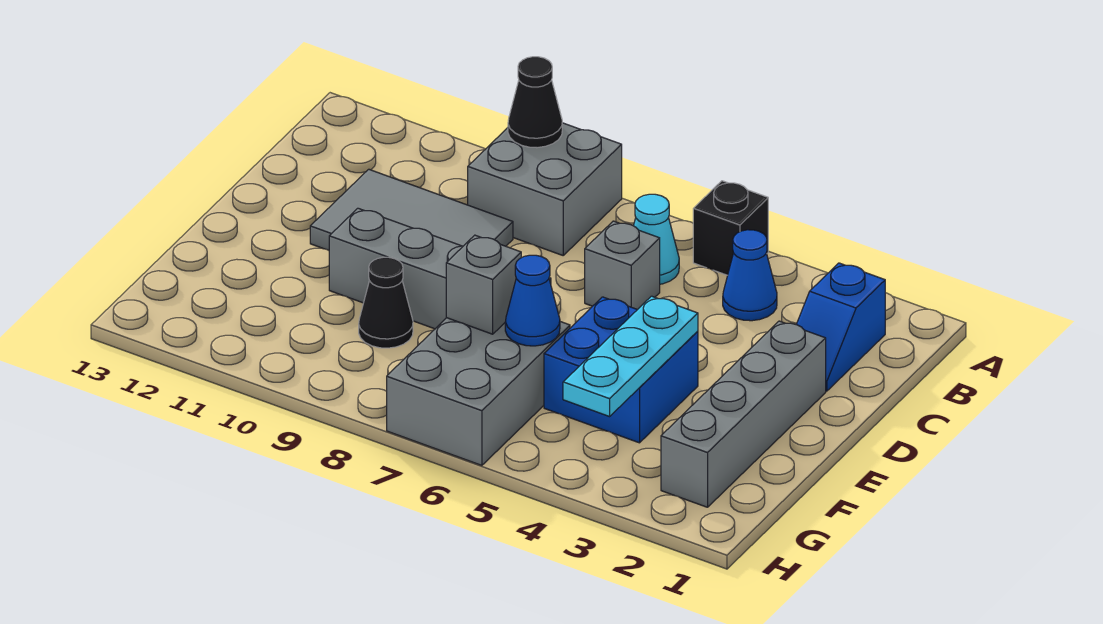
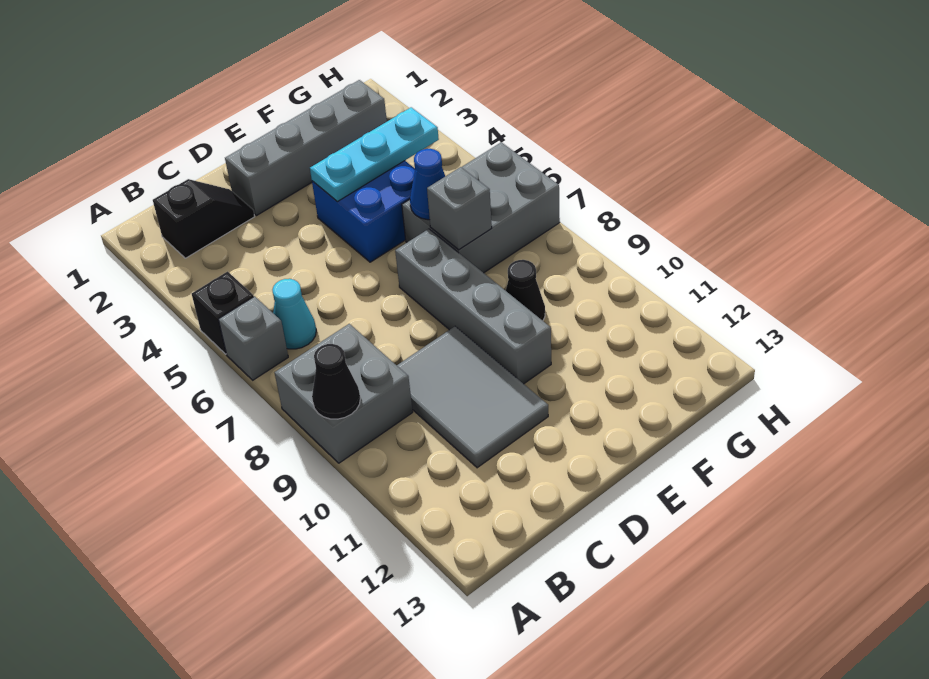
blue 1x2 slope [796,263,885,391] -> black 1x2 slope [153,179,255,258]
blue 1x1 cone [723,230,777,321] -> none
grey 1x1 brick [585,221,660,310] -> grey 1x1 brick moved to [218,296,288,380]

